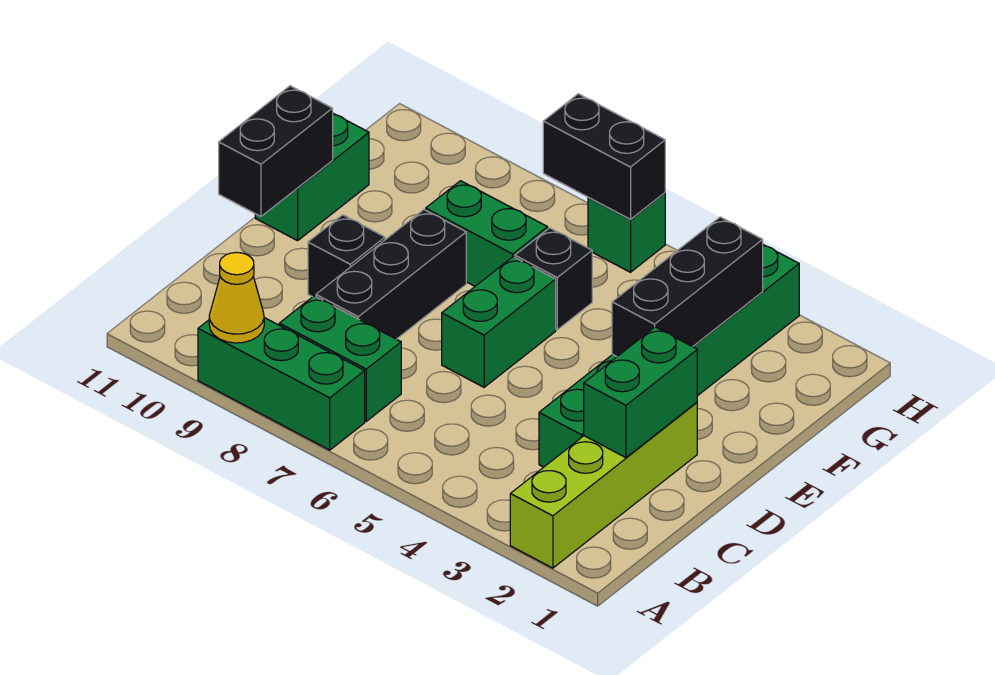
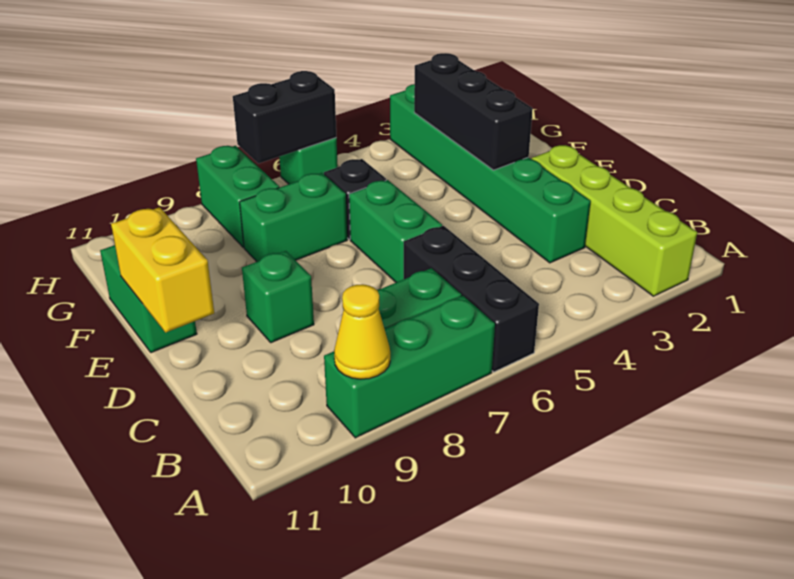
green 1x2 brick [584,327,697,458] -> green 1x2 brick moved to [196,146,279,247]
black 1x3 brick [316,210,466,339] -> black 1x3 brick moved to [404,226,539,372]
black 1x1 brick [308,215,385,297] -> green 1x1 brick [242,251,314,343]
black 1x2 brick [219,86,333,216] -> yellow 1x2 brick [111,207,214,333]

